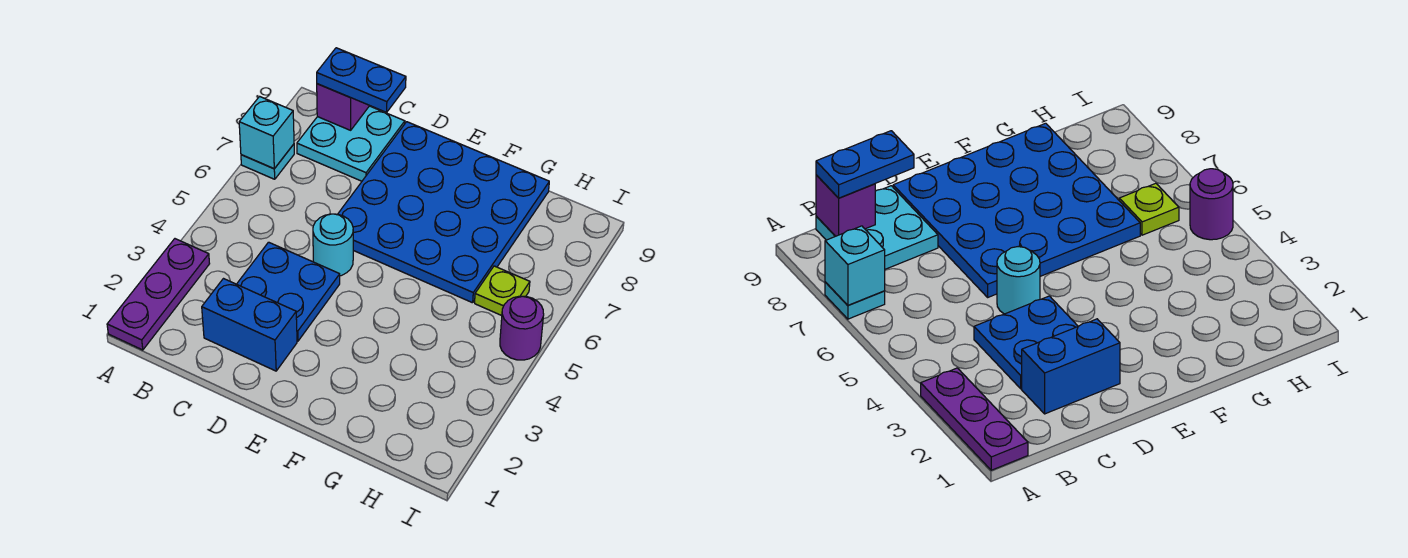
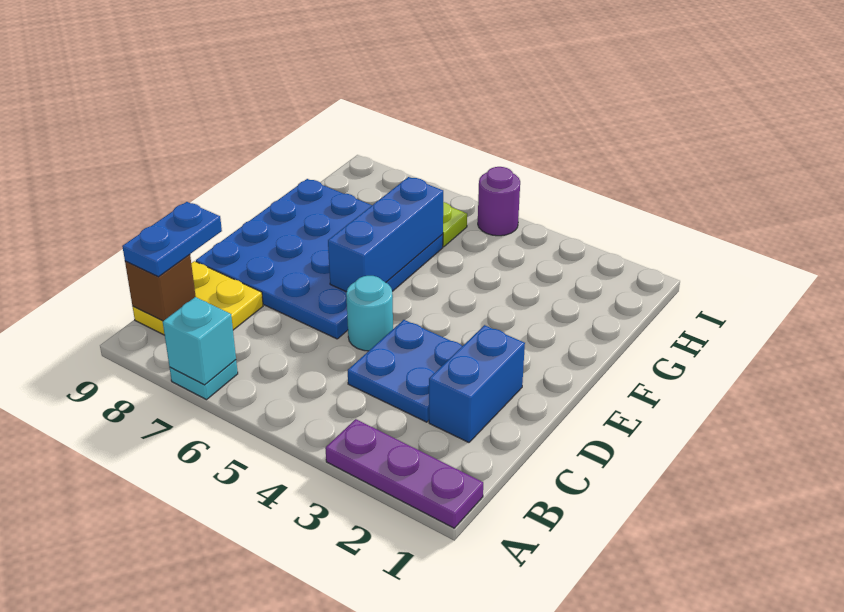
cyan 2x2 plate [297,106,405,181] -> yellow 2x2 plate [133,261,263,335]
purple 1x1 brick [317,84,370,130] -> brown 1x1 brick [125,255,196,321]
none -> blue 1x3 brick [328,177,443,292]

